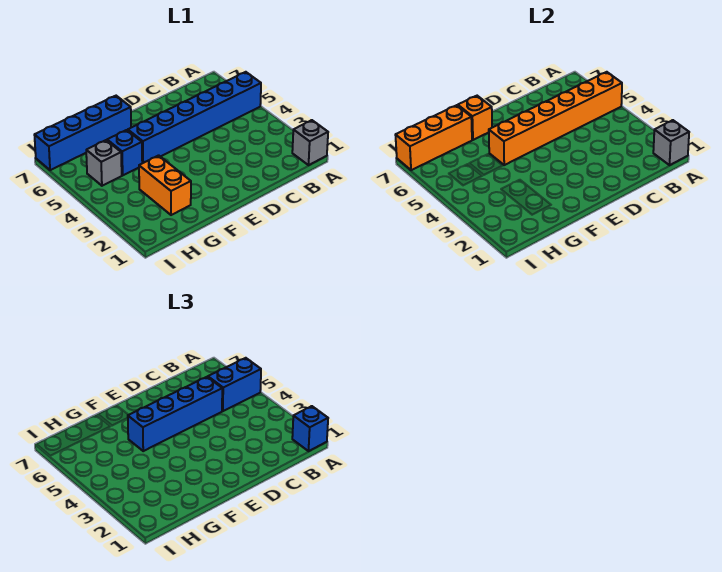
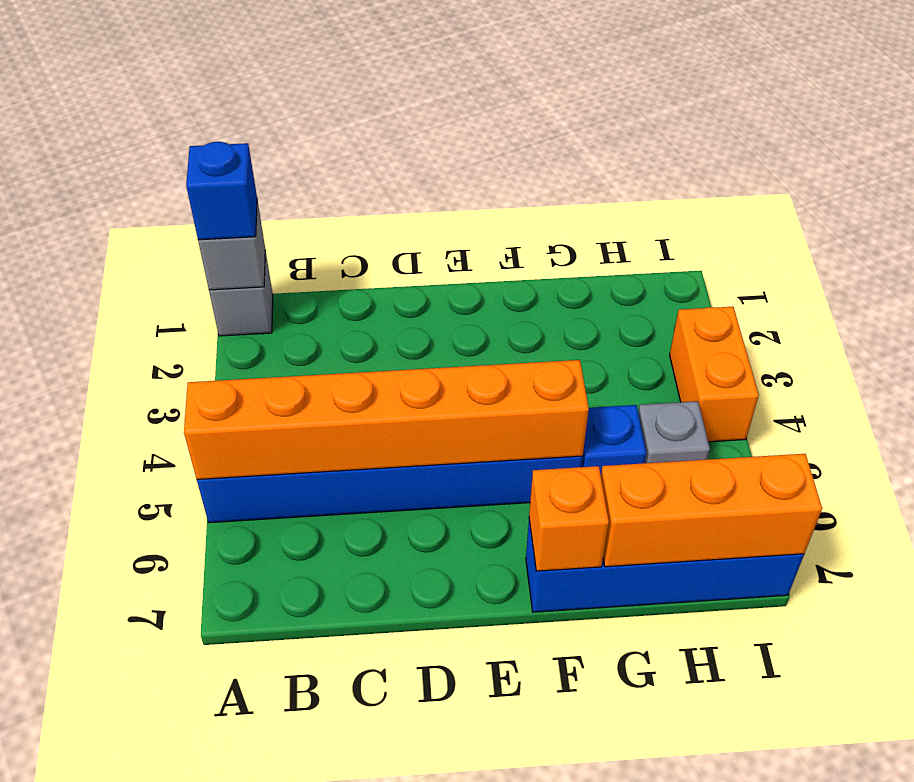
blue 1x2 brick [208,358,261,411] -> none
blue 1x4 brick [128,377,222,451] -> none
orange 1x2 brick [139,155,191,215] -> orange 1x2 brick moved to [670,307,759,442]

